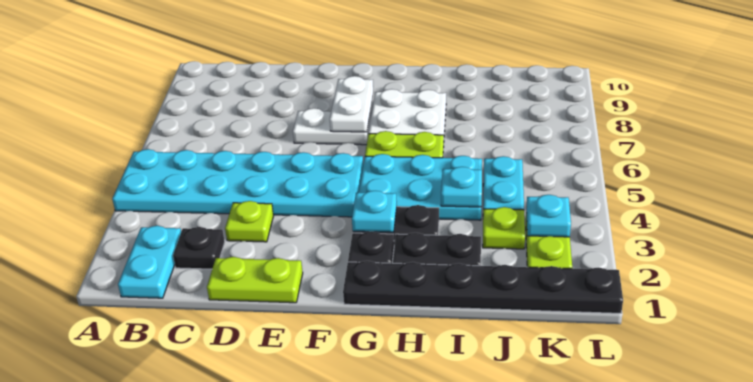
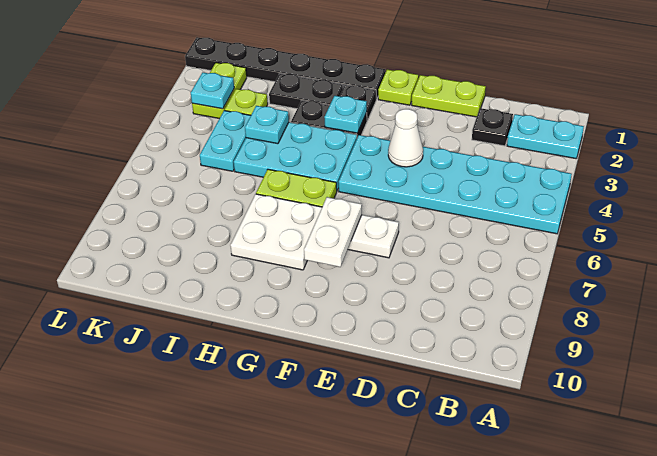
cyan 1x2 plate [118,226,181,298] -> cyan 1x2 plate turned to [507,114,584,159]
lime 1x1 plate [225,201,273,242] -> lime 1x1 plate moved to [378,70,418,105]
none -> white 1x1 cone [388,109,423,167]

